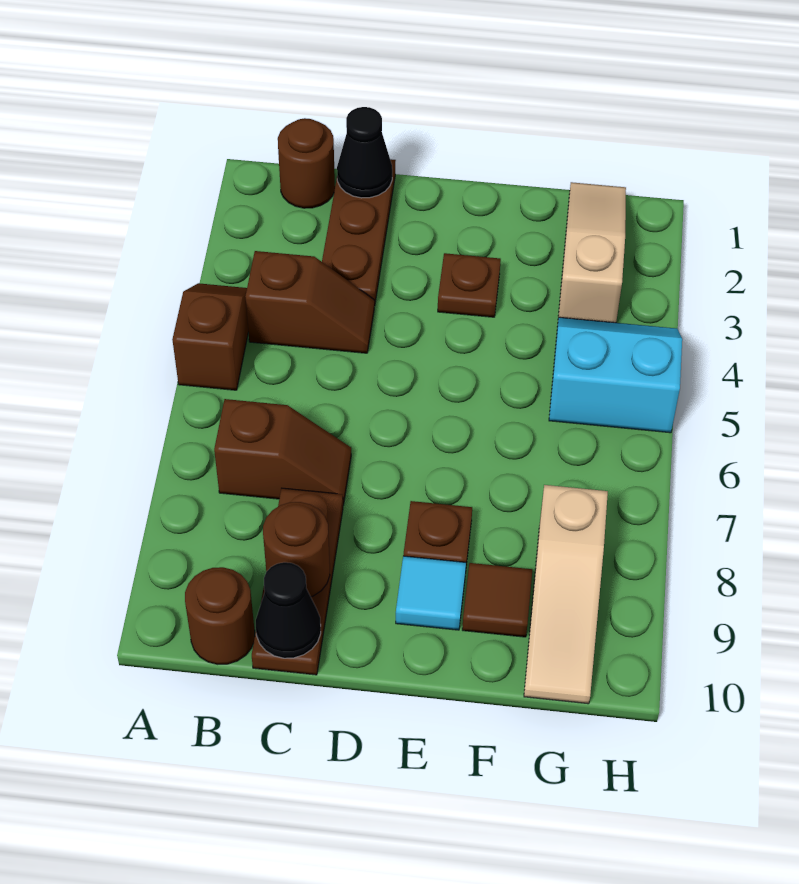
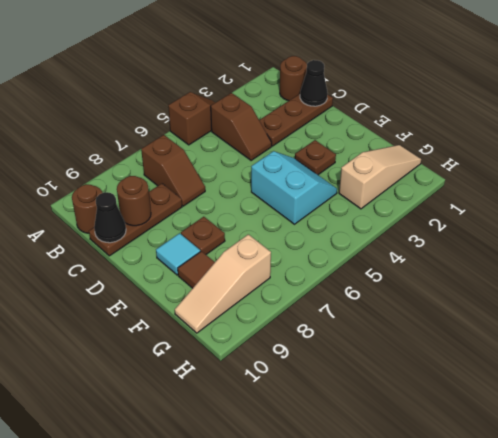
cyan 2x2 slope [549,317,682,433] -> cyan 2x2 slope moved to [251,151,337,224]

